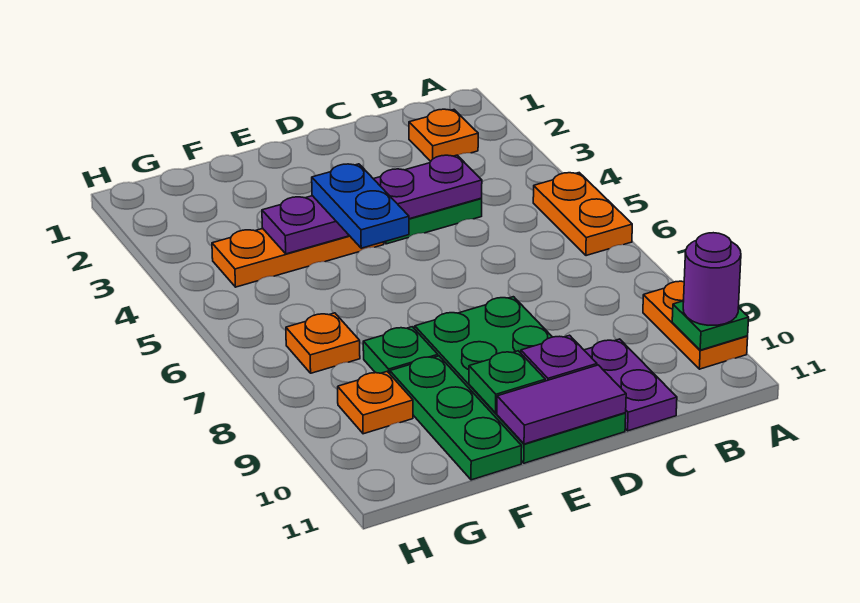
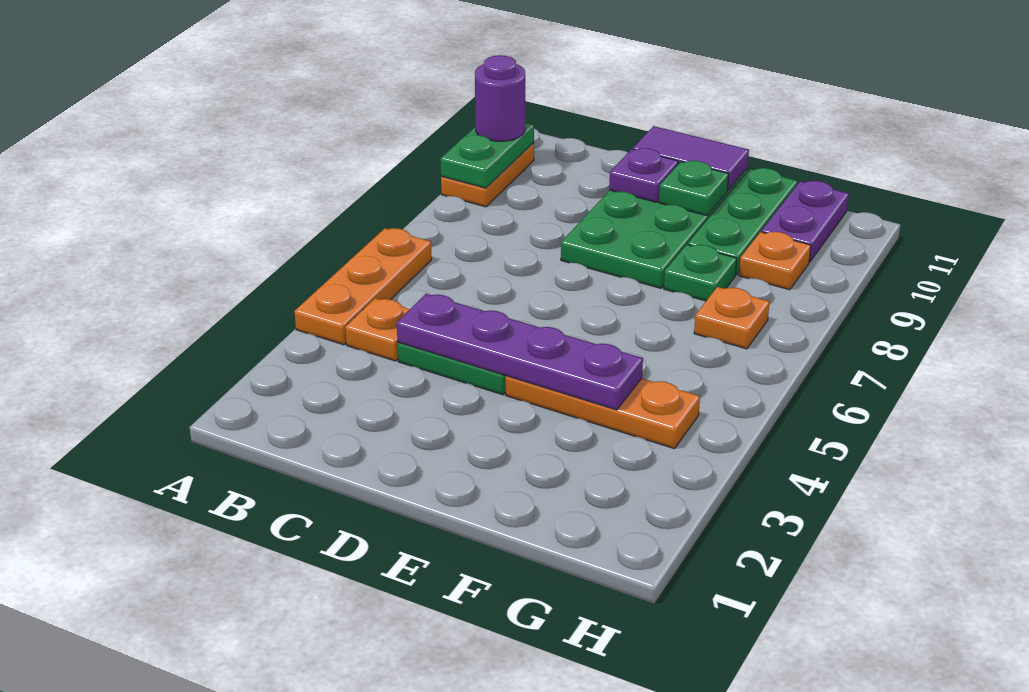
orange 1x2 plate [533,173,632,256] -> orange 1x3 plate [295,228,432,345]
green 1x1 plate [672,301,749,350] -> green 1x2 plate [440,122,534,188]
orange 1x1 plate [409,109,478,161] -> orange 1x1 plate moved to [345,298,410,361]
purple 1x2 plate [584,339,677,431] -> purple 1x2 plate moved to [761,181,849,262]
blue 1x2 plate [312,164,409,248] -> none

